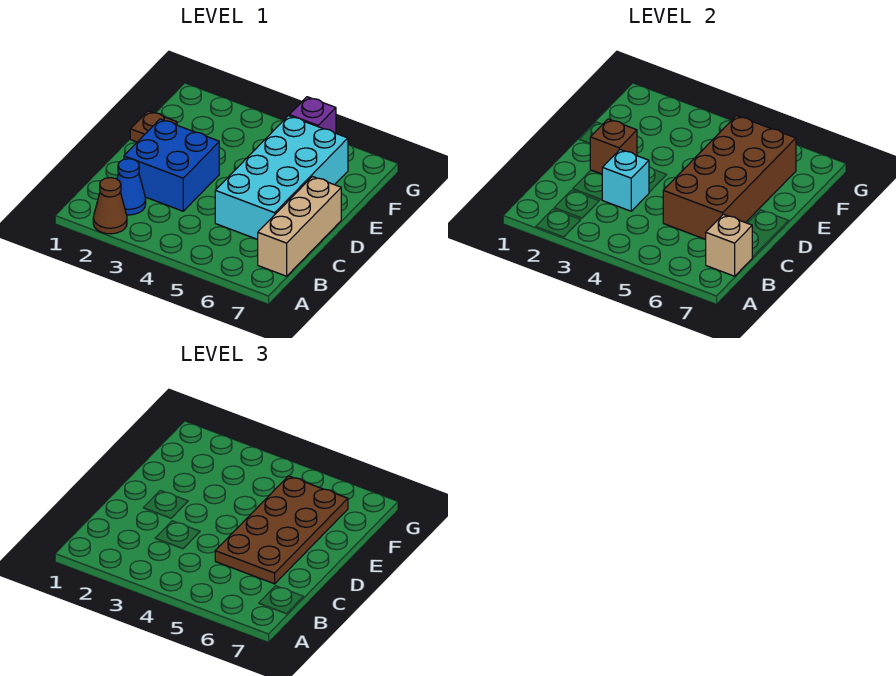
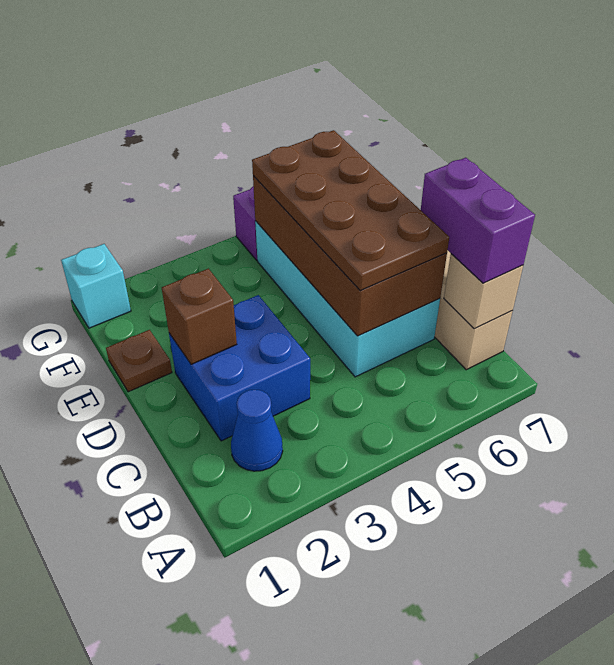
brown 1x1 cone [93,178,127,234] -> none
none -> purple 1x2 brick [421,158,535,283]
cyan 1x1 brick [602,150,649,211] -> cyan 1x1 brick moved to [61,244,131,328]

